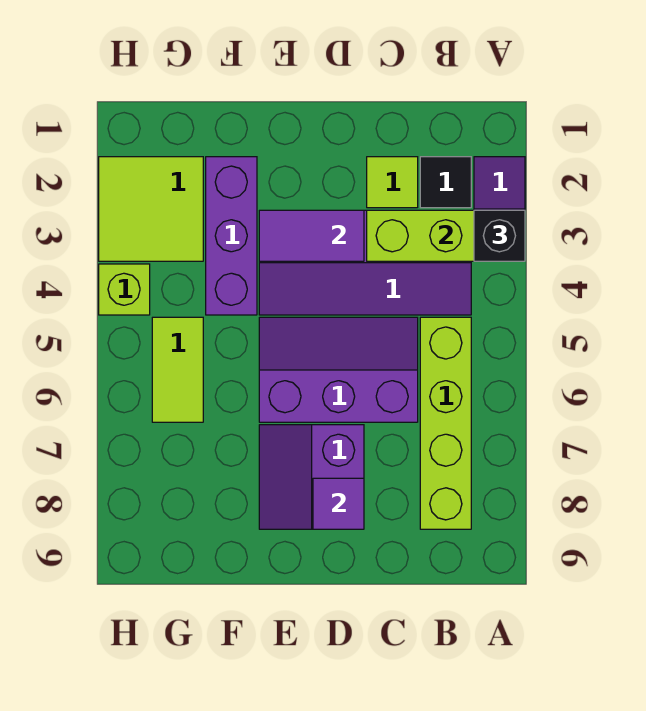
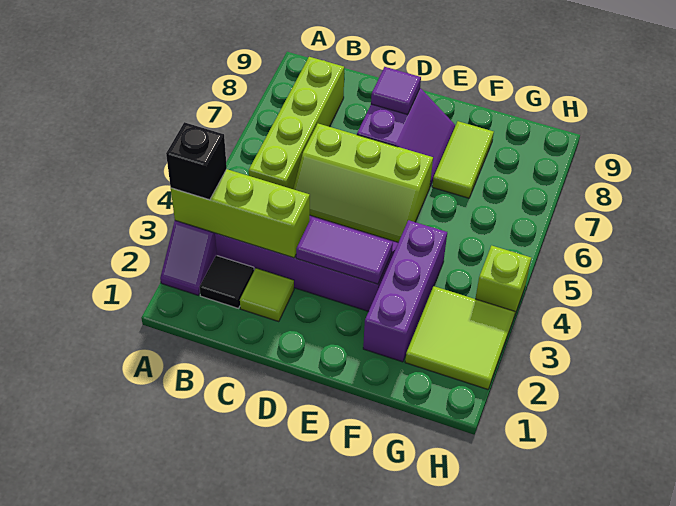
purple 2x3 slope [259,317,418,422] -> lime 2x3 slope [293,124,433,243]
lime 1x2 tile [152,317,203,422] -> lime 1x2 tile moved to [432,121,494,198]

